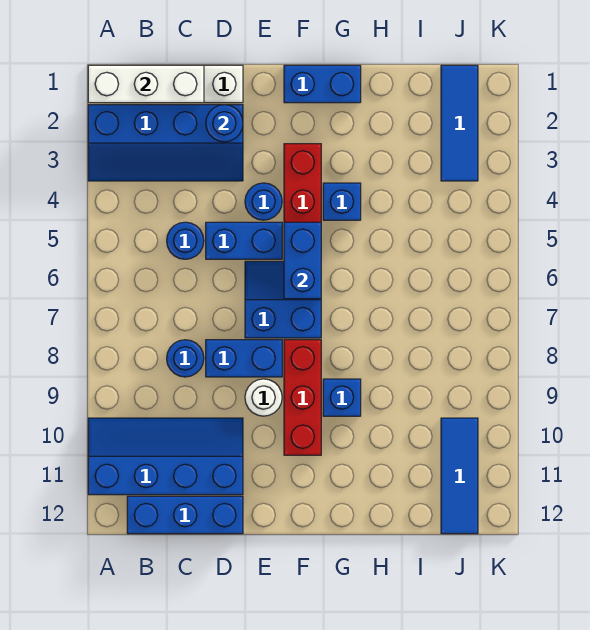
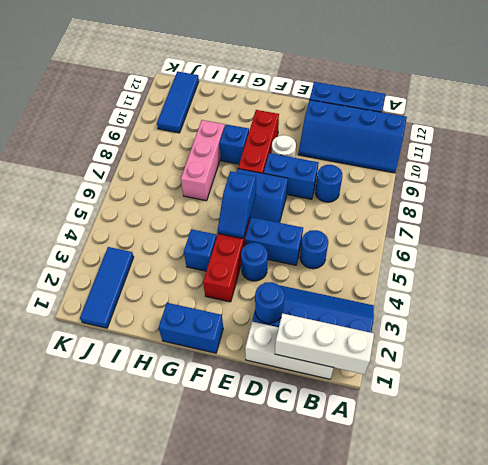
blue 1x2 brick [284,222,321,299] -> blue 1x2 slope [218,171,256,238]
none -> pink 1x3 brick [181,120,225,201]

